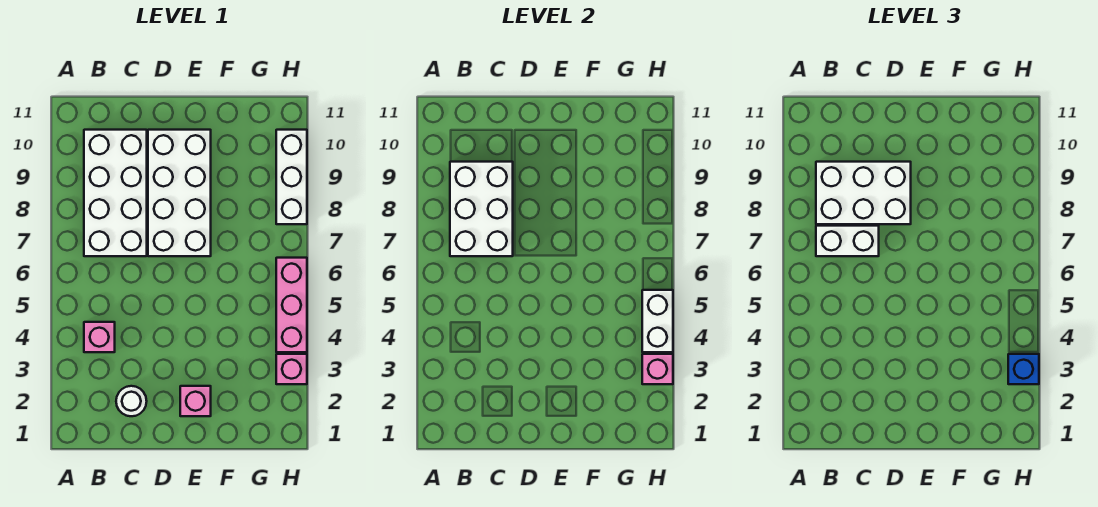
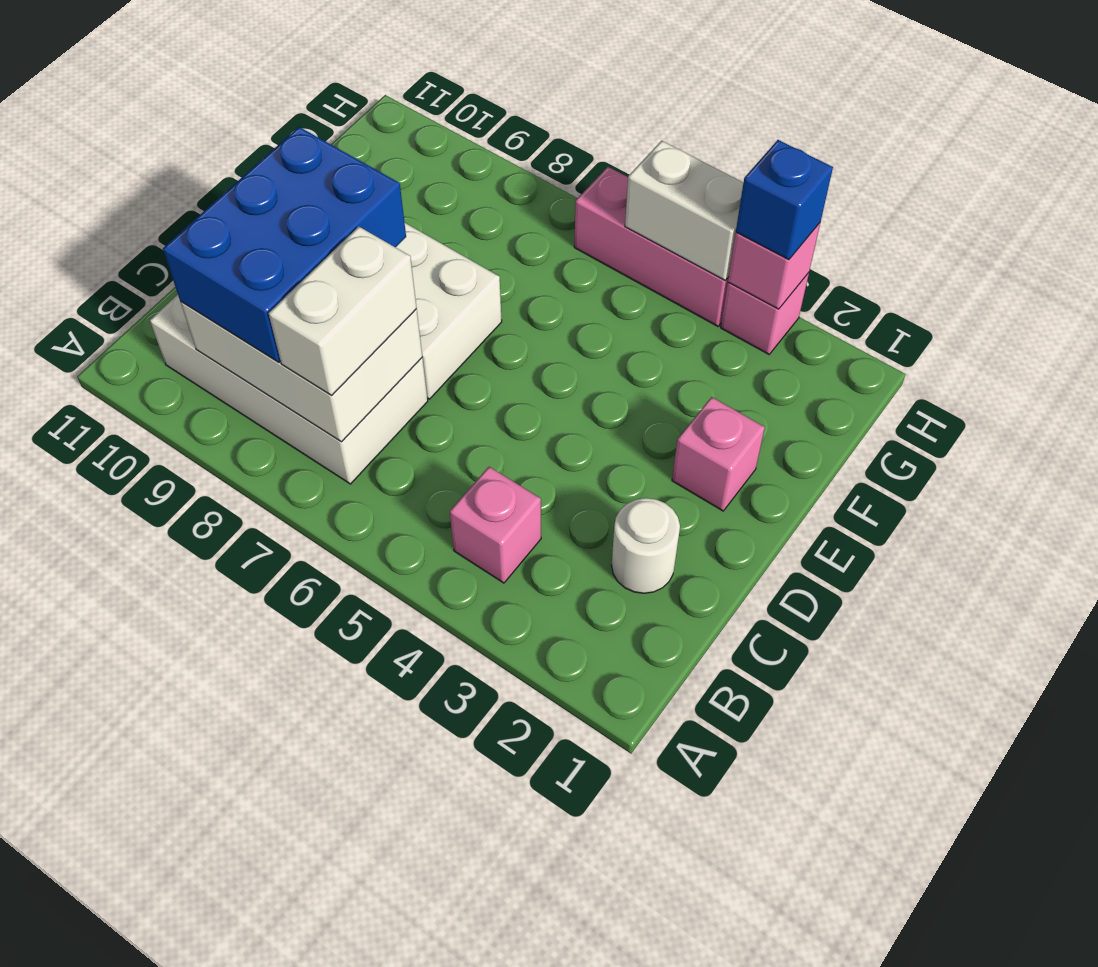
white 2x3 brick [816,162,911,224] -> blue 2x3 brick [163,127,406,362]
white 1x3 brick [276,130,307,224] -> none

